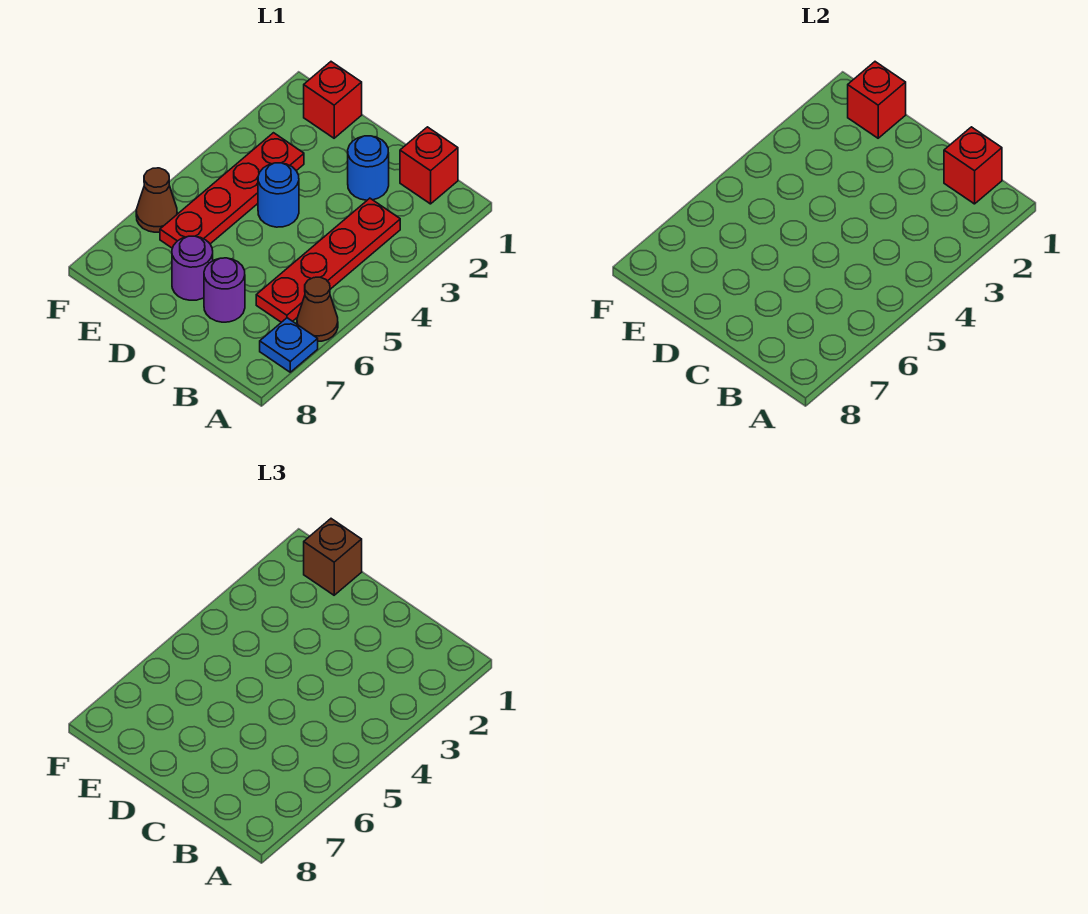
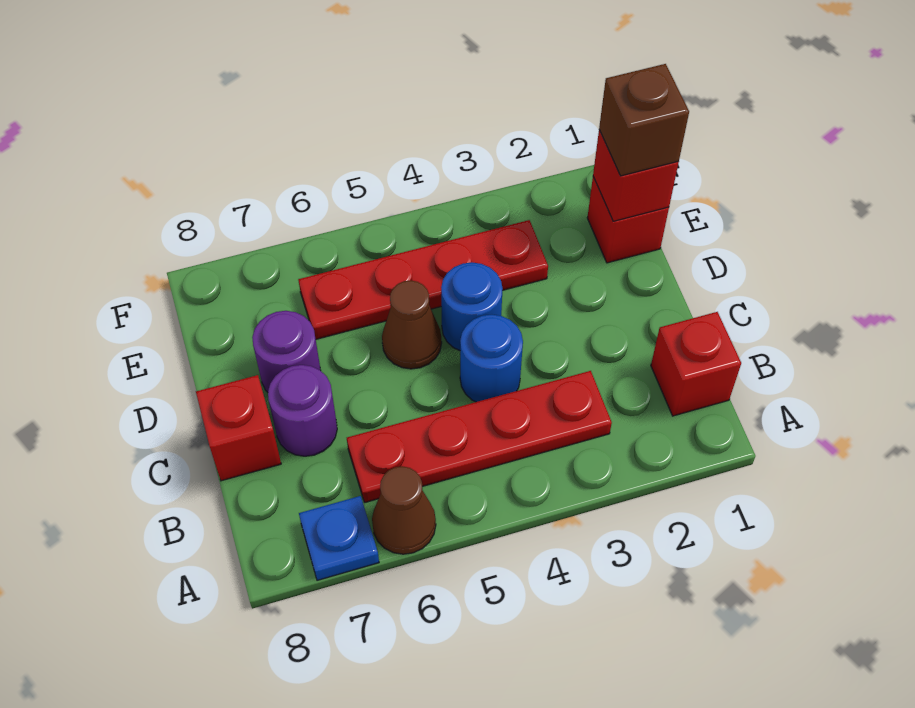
red 1x1 brick [944,127,1002,204] -> red 1x1 brick moved to [196,375,281,481]
blue 1x1 round brick [348,136,389,200] -> blue 1x1 round brick moved to [460,315,523,402]
brown 1x1 cone [136,168,177,232] -> brown 1x1 cone moved to [382,280,442,369]

